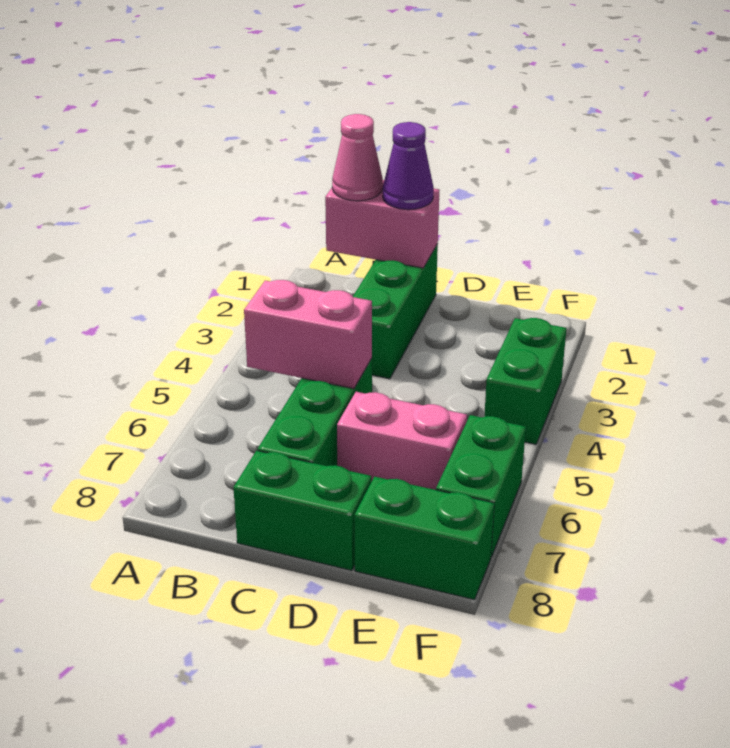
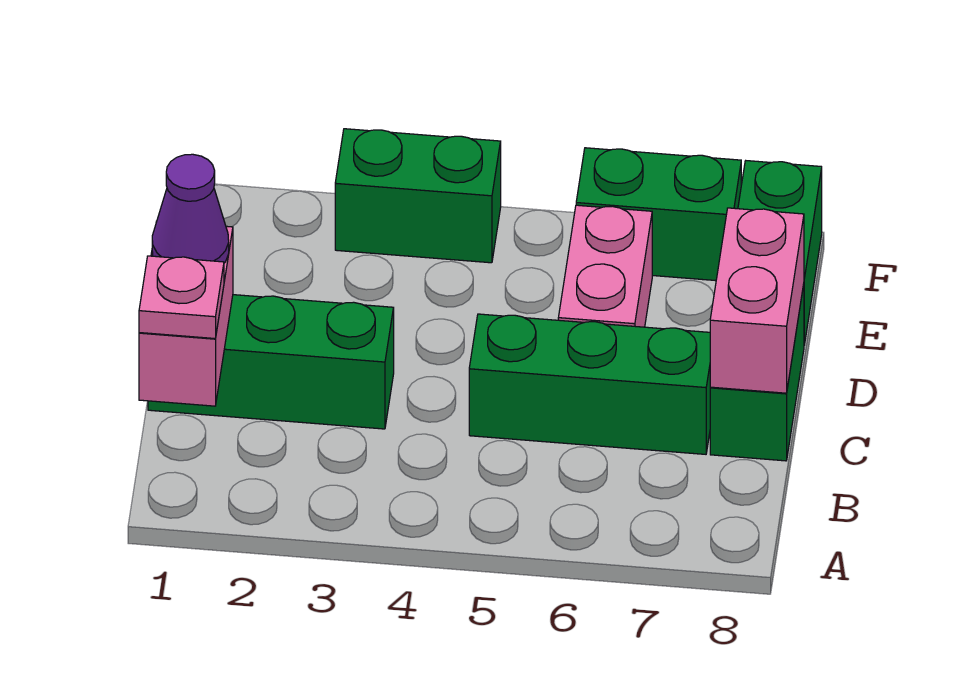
pink 1x1 cone [332,114,383,201] -> pink 1x1 plate [139,256,224,339]
pink 1x2 brick [244,280,372,389] -> pink 1x2 brick moved to [710,208,804,393]

